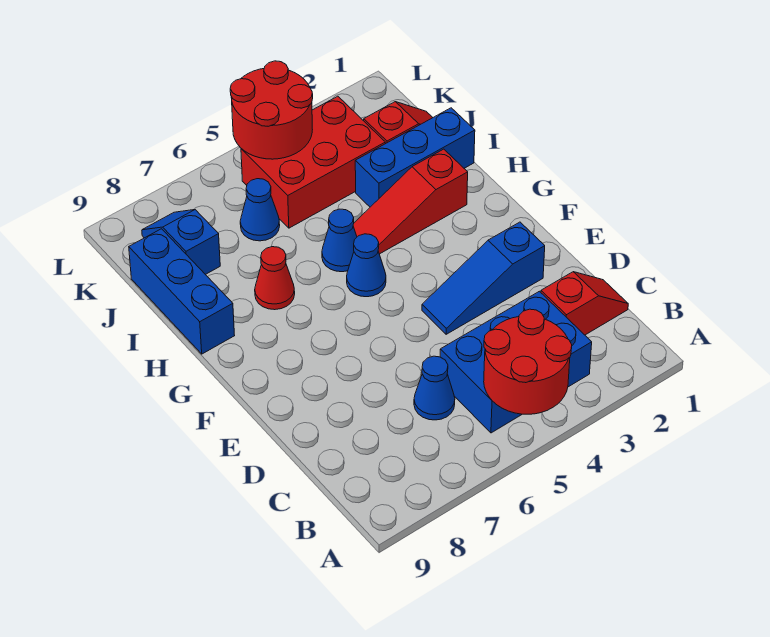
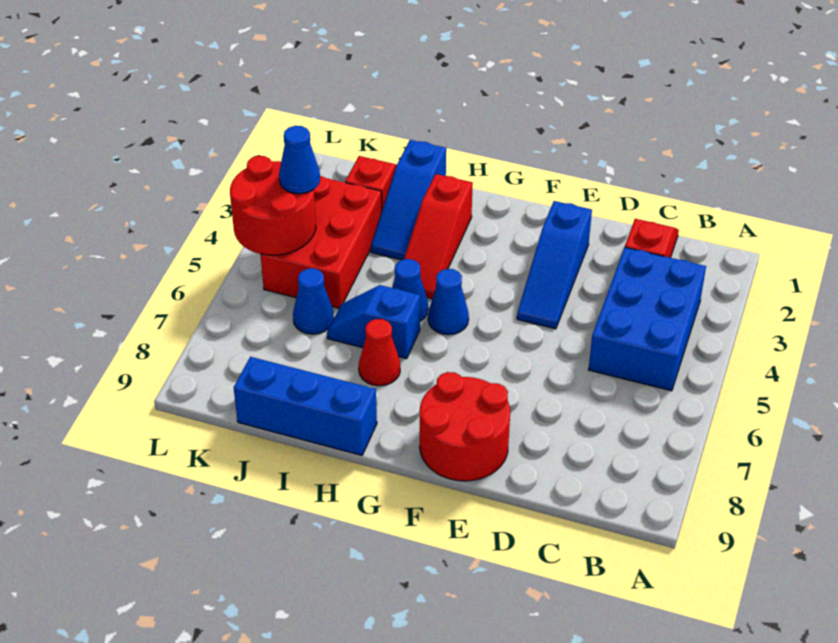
red 2x2 round brick [484,309,572,414] -> red 2x2 round brick moved to [420,372,510,481]
blue 1x1 cone [414,356,455,420] -> blue 1x1 cone moved to [279,126,320,194]
blue 1x3 brick [355,108,475,207] -> blue 1x3 slope [371,140,446,260]
blue 1x2 slope [142,210,220,275] -> blue 1x2 slope moved to [327,285,420,359]

